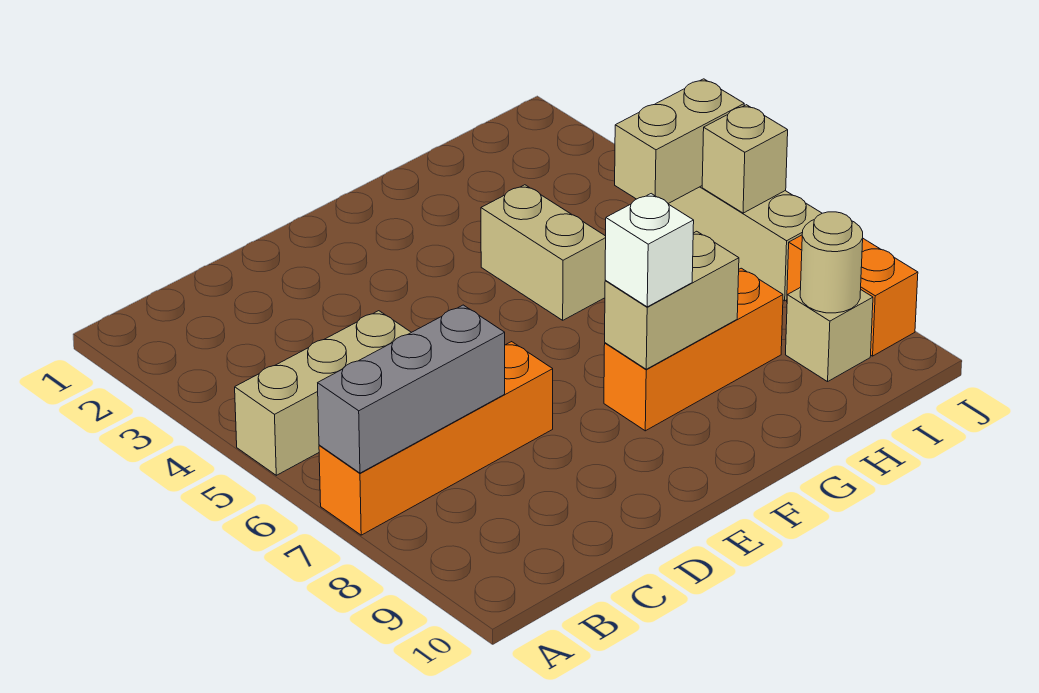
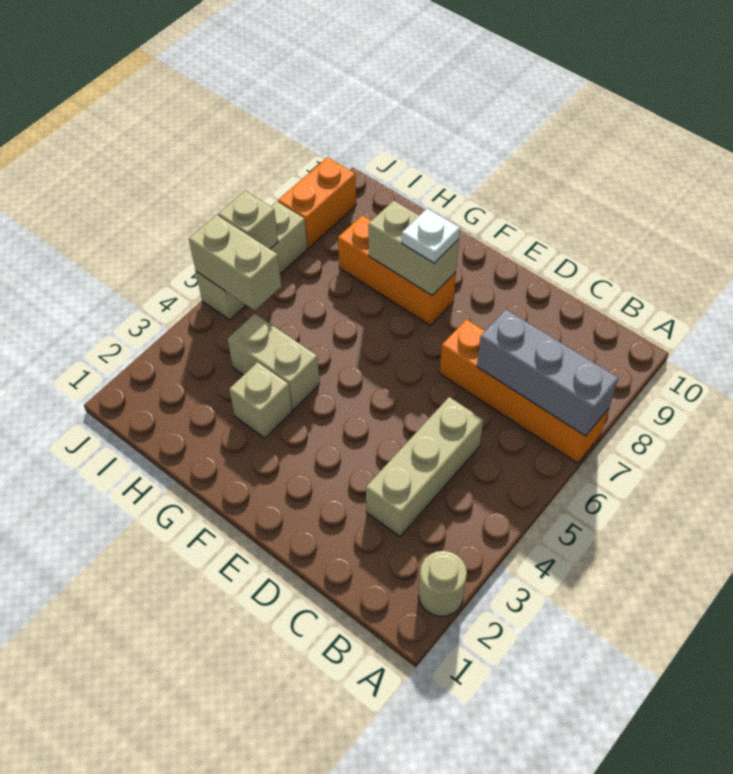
tan 1x3 brick [235,311,411,475] -> tan 1x3 brick turned to [366,397,483,537]
white 1x1 brick [605,194,694,307] -> white 1x1 plate [402,208,460,263]
tan 1x2 brick [481,185,606,320] -> tan 1x2 brick turned to [227,314,320,410]
tan 1x1 brick [786,287,873,382] -> tan 1x1 brick moved to [229,362,292,438]
tan 1x1 round brick [800,212,863,313] -> tan 1x1 round brick moved to [419,551,467,616]

